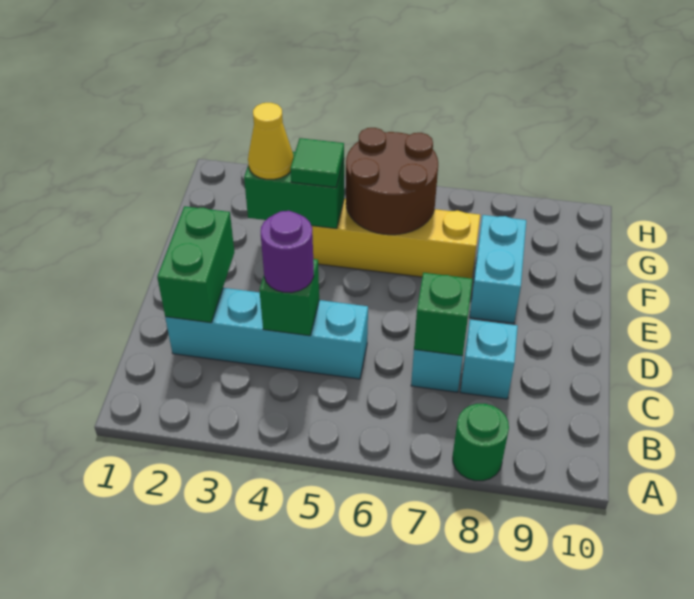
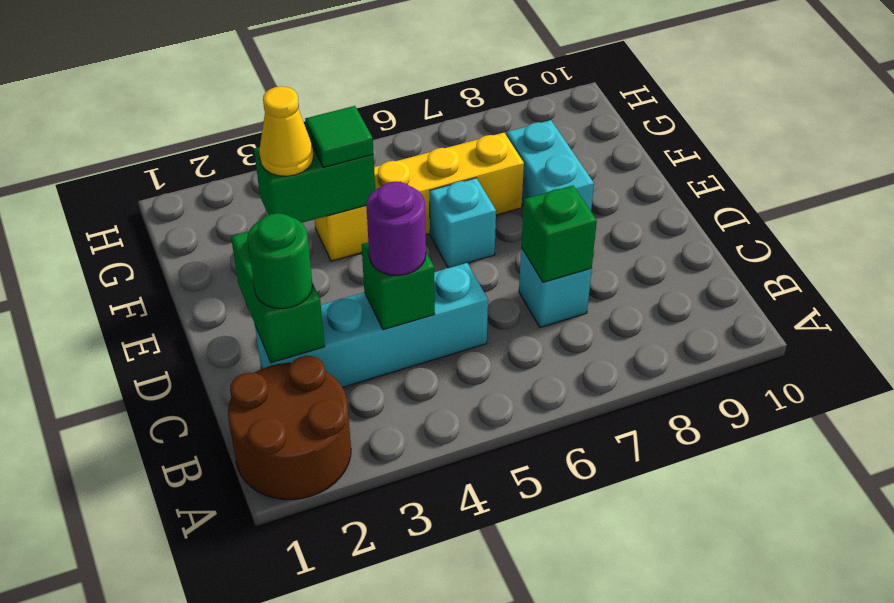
green 1x1 round brick [453,404,509,481] -> green 1x1 round brick moved to [247,213,313,309]
cyan 1x1 brick [460,319,518,399] -> cyan 1x1 brick moved to [430,178,496,268]
brown 2x2 round brick [346,128,438,235] -> brown 2x2 round brick moved to [228,356,351,500]

